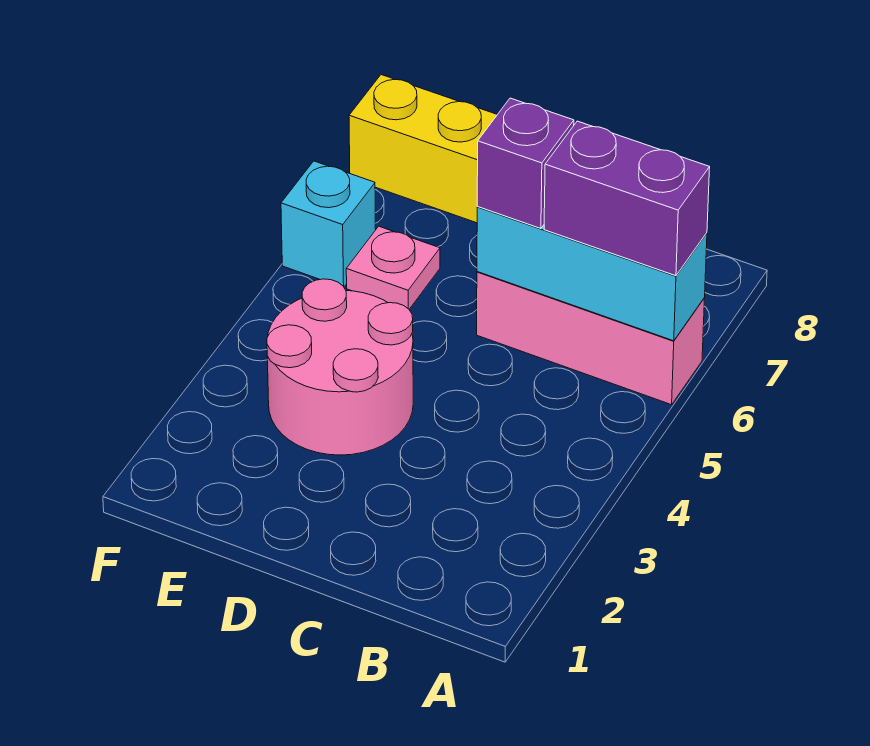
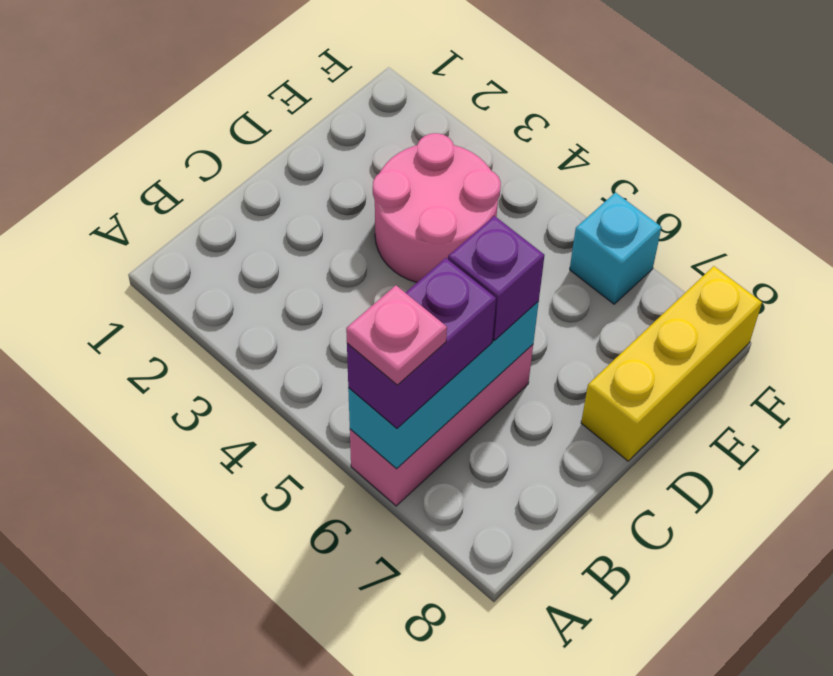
pink 1x1 plate [346,226,440,309] -> pink 1x1 plate moved to [346,285,447,385]

